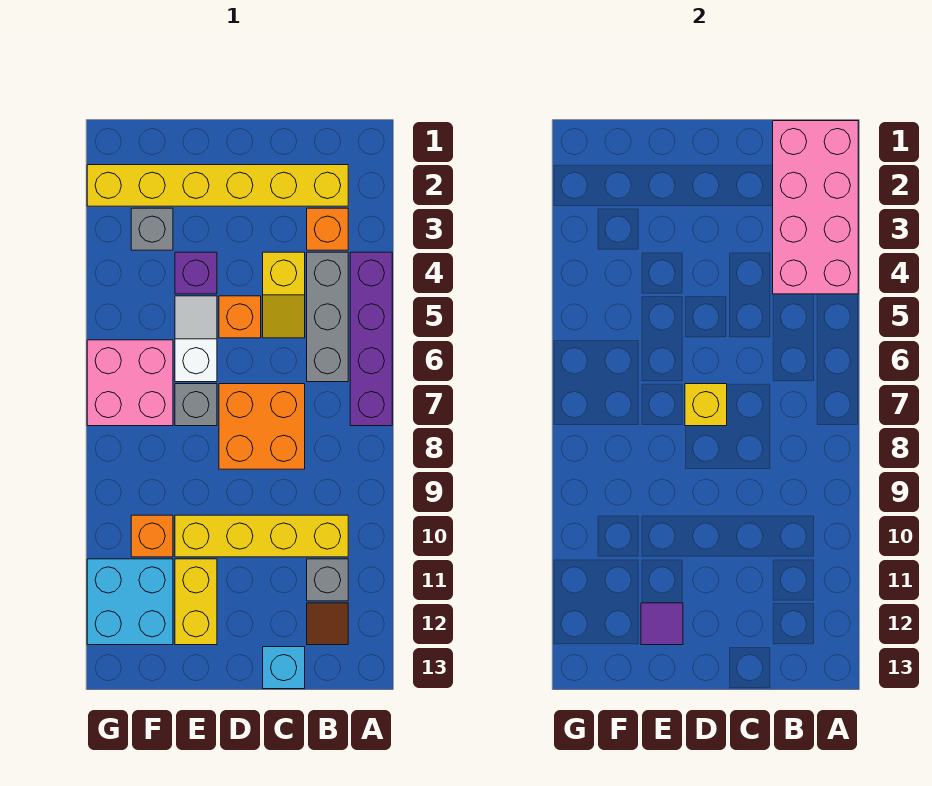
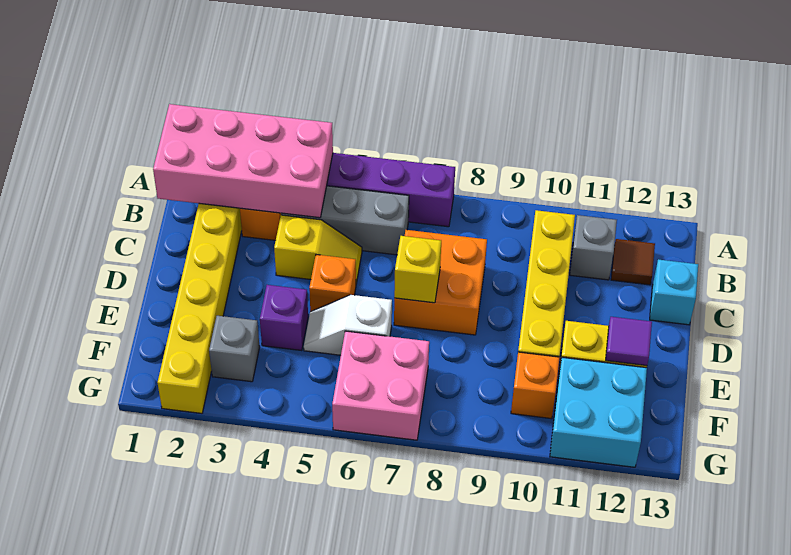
grey 1x1 brick [175,384,217,426] -> none

